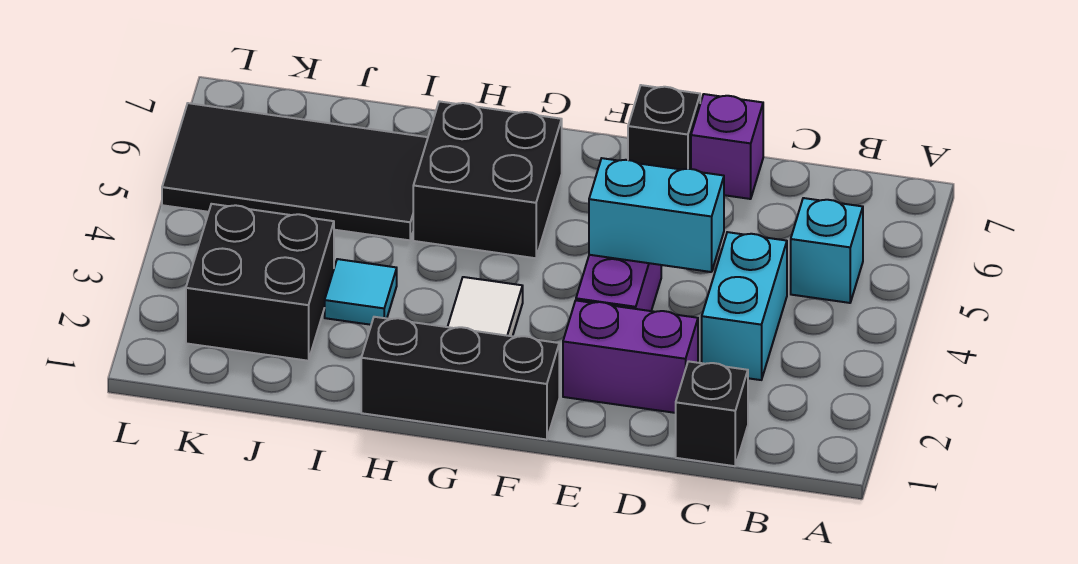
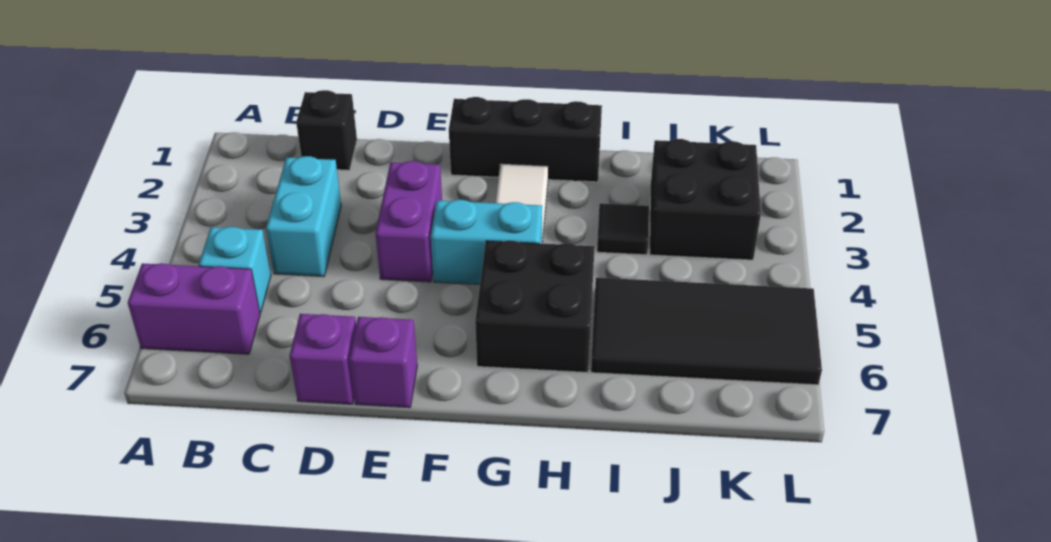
purple 1x2 brick [563,301,698,413] -> purple 1x2 brick moved to [128,263,260,354]
cyan 1x2 brick [589,158,724,272] -> cyan 1x2 brick moved to [431,200,542,284]
black 1x1 brick [628,85,700,170] -> purple 1x1 brick [349,317,417,408]
cyan 1x1 tile [325,259,397,325] -> black 1x1 tile [597,203,649,255]

